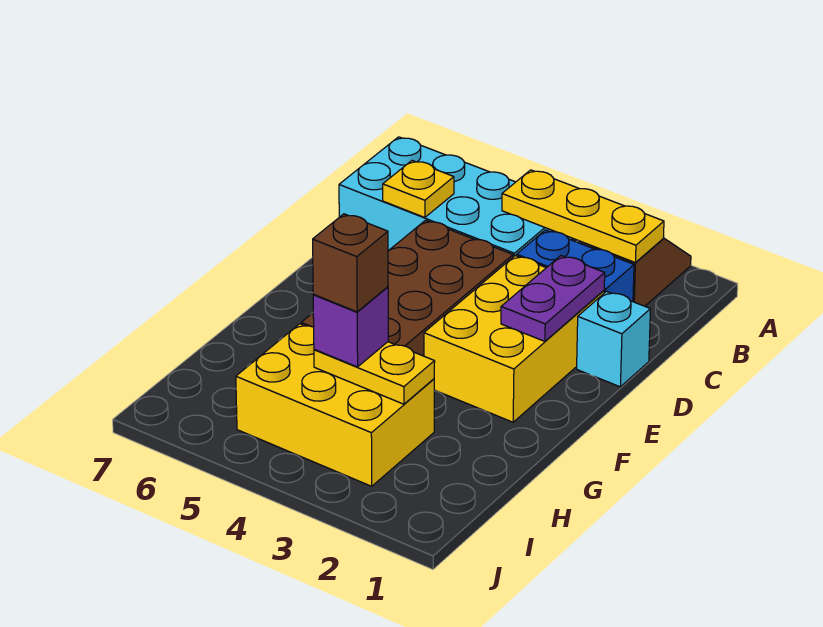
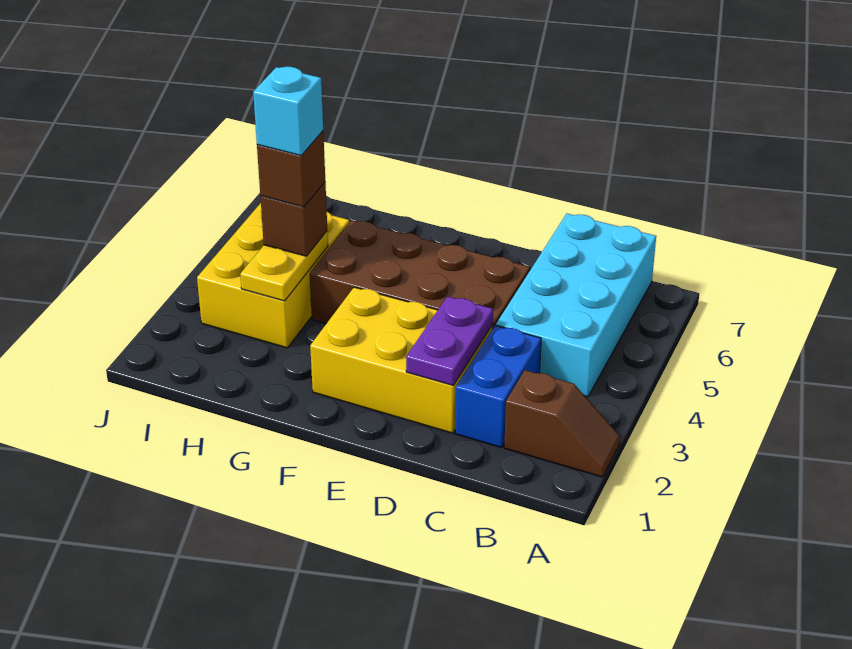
yellow 1x3 plate [502,170,664,262] -> none
yellow 1x1 plate [383,161,454,217] -> none
cyan 1x1 brick [577,291,650,387] -> cyan 1x1 brick moved to [253,67,323,156]
purple 1x2 plate [501,256,605,341] -> purple 1x2 plate turned to [406,296,493,385]
purple 1x1 brick [313,287,388,367] -> brown 1x1 brick [260,182,327,256]

